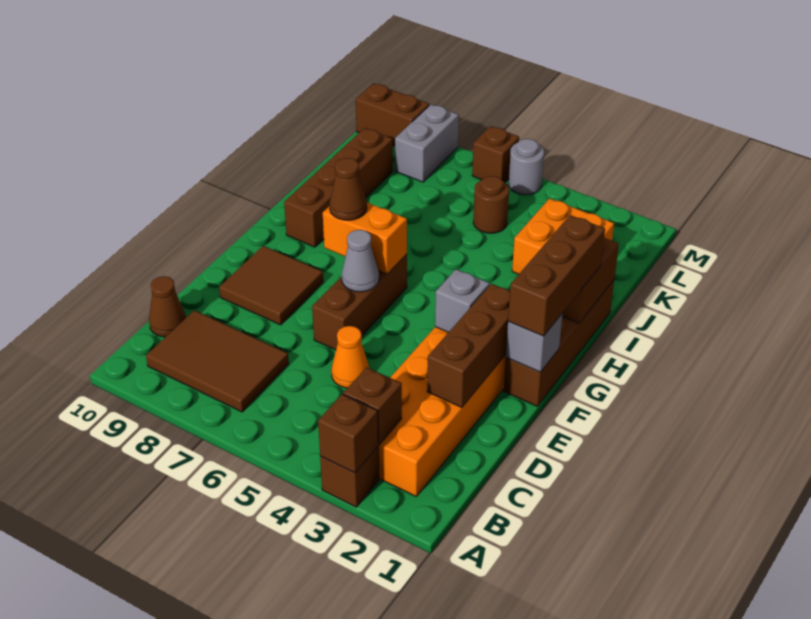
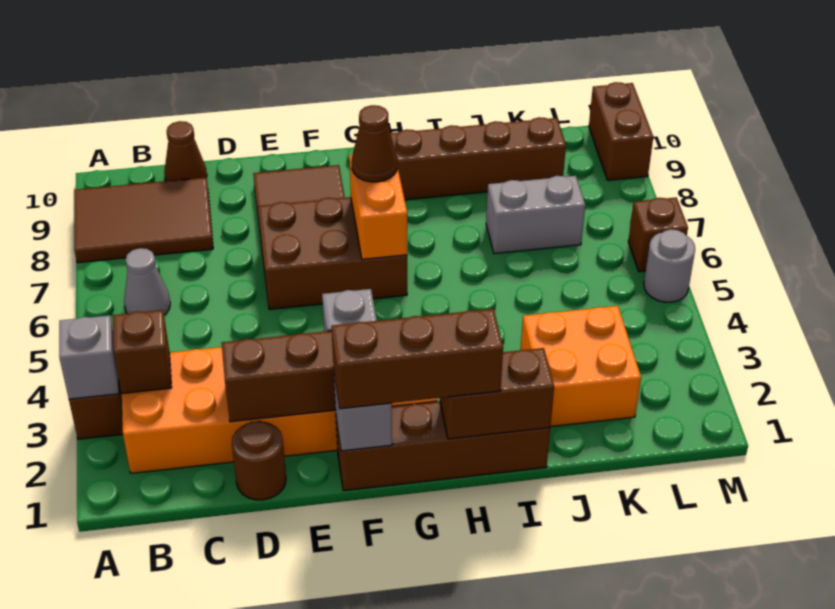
brown 1x1 brick [318,394,379,473] -> grey 1x1 brick [59,315,119,399]
brown 2x3 tile [146,310,289,412] -> brown 2x3 tile turned to [74,177,213,263]
orange 1x1 cone [331,326,369,388] -> none
brown 1x3 brick [312,254,407,350] -> brown 2x3 brick [258,197,407,309]
grey 1x1 cone [342,230,379,292] -> grey 1x1 cone moved to [124,248,170,315]
brown 1x1 round brick [473,176,509,233] -> brown 1x1 round brick moved to [232,421,286,500]
grey 1x2 brick [395,104,459,182] -> grey 1x2 brick moved to [486,176,585,254]

